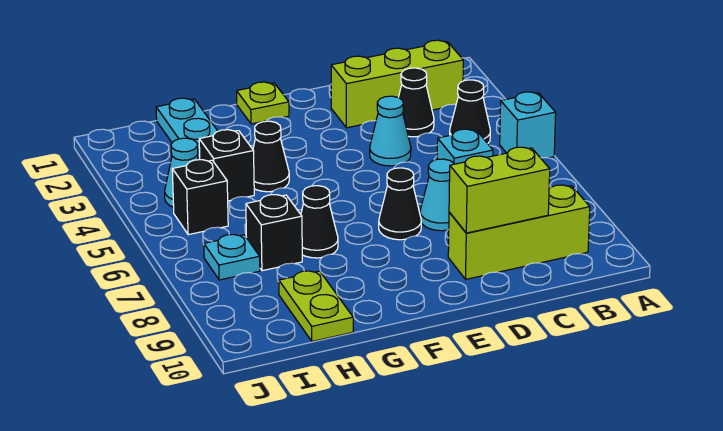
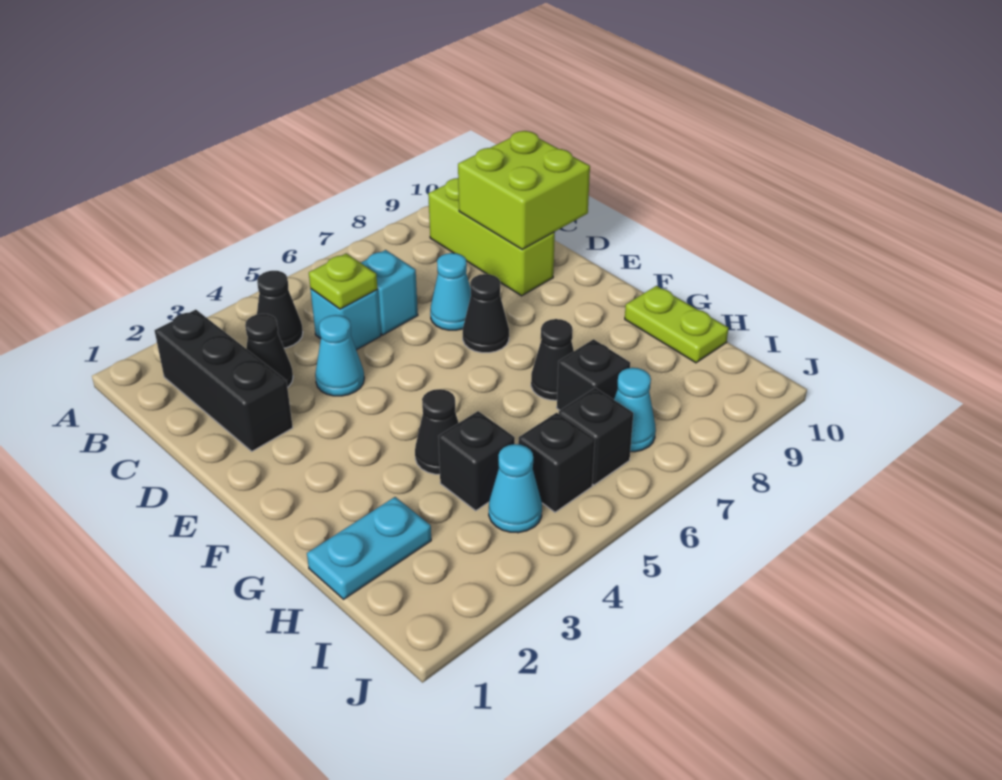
cyan 1x1 brick [500,92,556,158] -> cyan 1x1 brick moved to [310,289,381,350]
lime 1x3 brick [331,40,463,128] -> black 1x3 brick [155,310,293,451]
lime 1x2 brick [449,147,550,233] -> lime 2x2 brick [458,131,590,250]
lime 1x1 plate [237,82,289,124] -> lime 1x1 plate moved to [309,253,377,309]
lime 1x2 plate [279,271,353,341] -> lime 1x2 plate turned to [625,286,729,363]
none -> black 1x1 brick [559,388,633,485]
cyan 1x1 plate [204,234,260,280] -> cyan 1x1 cone [614,368,656,452]

